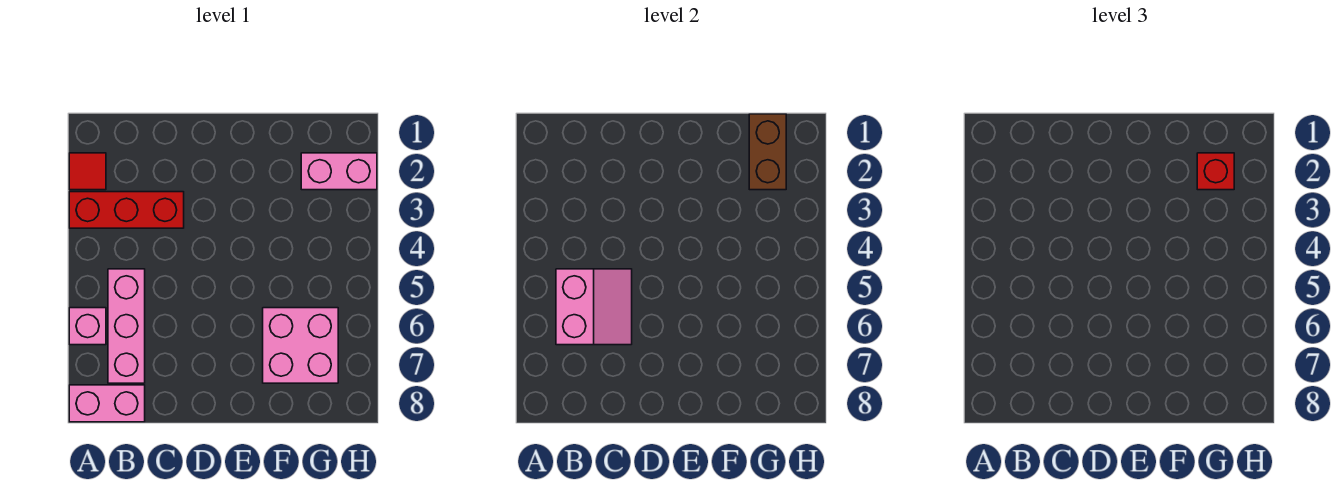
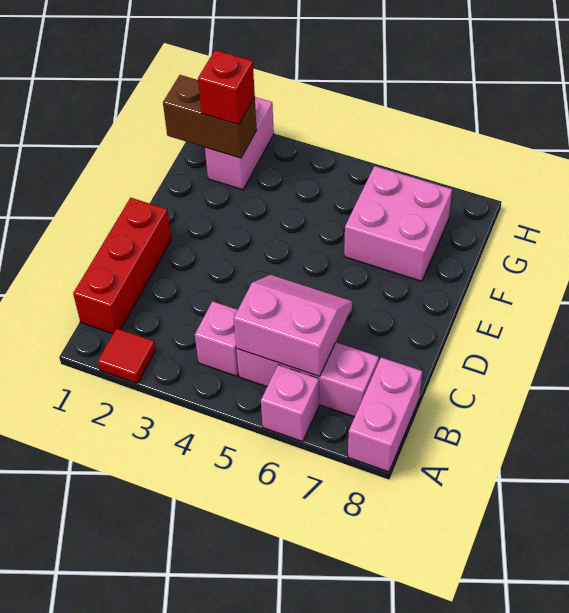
red 1x3 brick [69,192,184,228] -> red 1x3 brick moved to [73,198,171,334]
none -> pink 1x1 brick [195,301,239,376]

